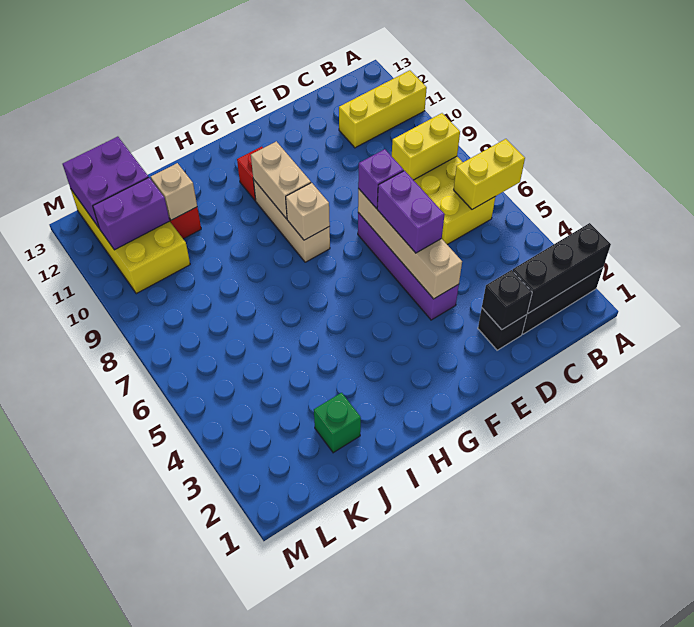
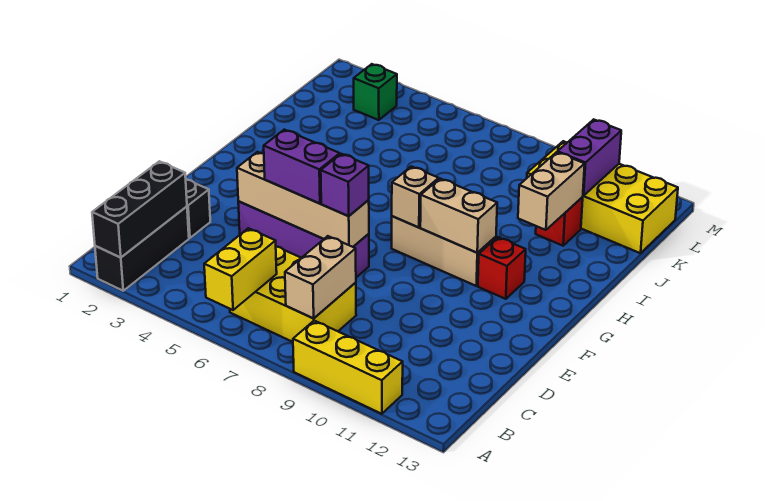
yellow 1x3 brick [339,70,427,148] -> yellow 1x3 brick turned to [293,321,403,414]
yellow 1x2 brick [392,113,460,180] -> tan 1x2 brick [285,236,356,318]
black 1x1 brick [482,270,532,330] -> none
green 1x1 brick [314,393,361,453] -> green 1x1 brick moved to [354,64,397,120]
tan 1x1 brick [151,163,197,220] -> tan 1x2 brick [518,152,585,230]
purple 2x2 brick [63,137,149,228] -> none

